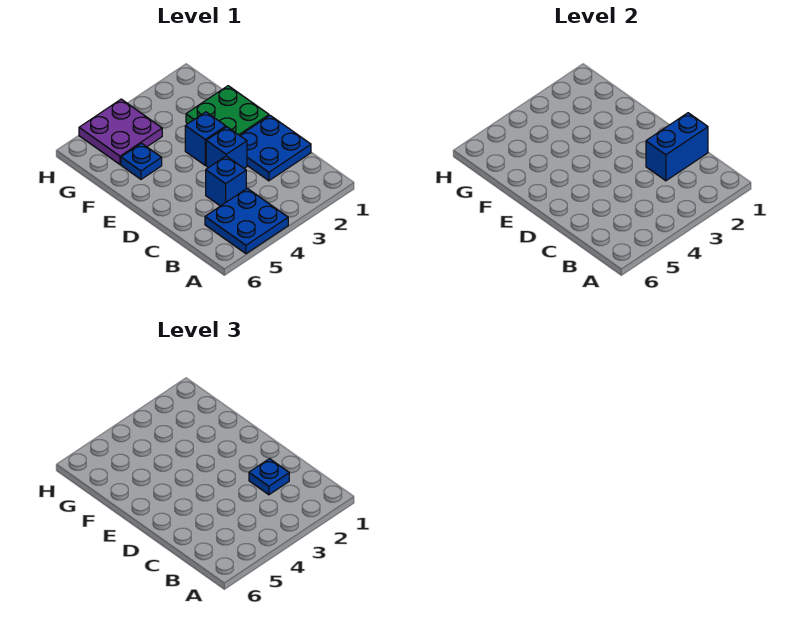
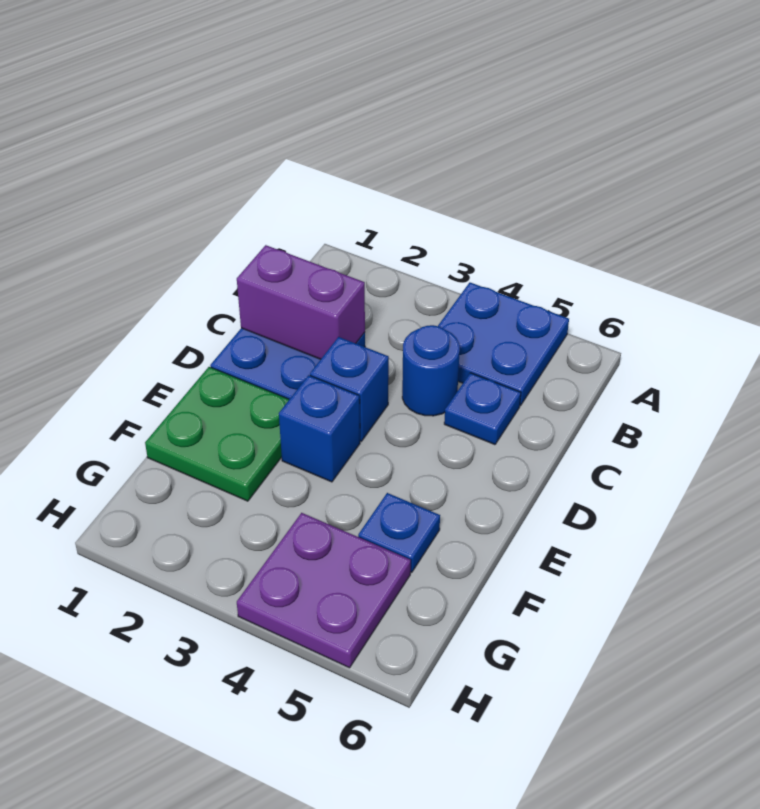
blue 1x2 brick [646,113,708,181] -> purple 1x2 brick [237,245,365,359]
blue 1x1 plate [249,459,289,495] -> blue 1x1 plate moved to [444,373,521,445]
blue 1x1 brick [206,156,246,206] -> blue 1x1 round brick [402,325,460,416]

